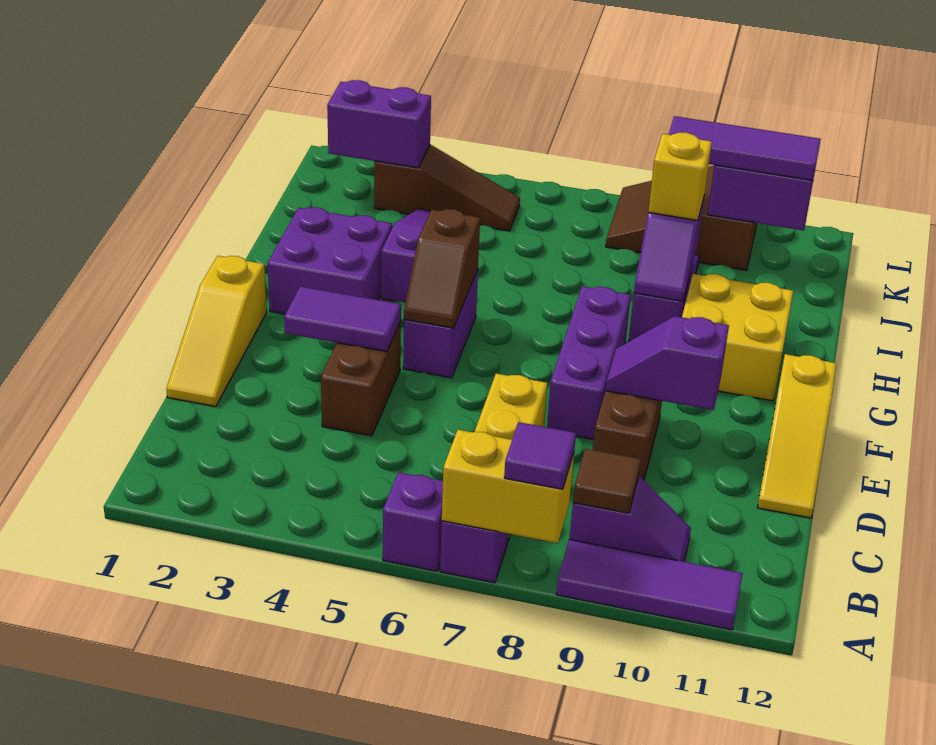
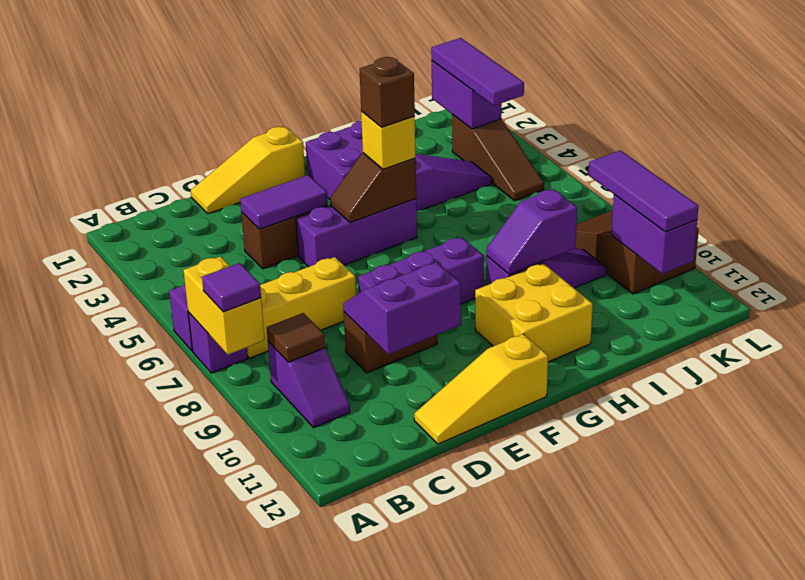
purple 1x3 tile [556,540,743,630] -> purple 1x3 tile moved to [431,38,524,106]
purple 1x2 tile [284,286,401,351] -> purple 1x2 tile turned to [240,175,328,229]
purple 1x2 slope [605,316,729,410] -> purple 2x2 slope [343,262,461,354]
purple 1x2 brick [403,269,478,378] -> purple 1x3 brick [296,199,417,267]
none -> brown 1x1 brick [360,57,415,127]
yellow 1x1 brick [648,133,712,220] -> yellow 1x1 brick moved to [361,112,416,169]

